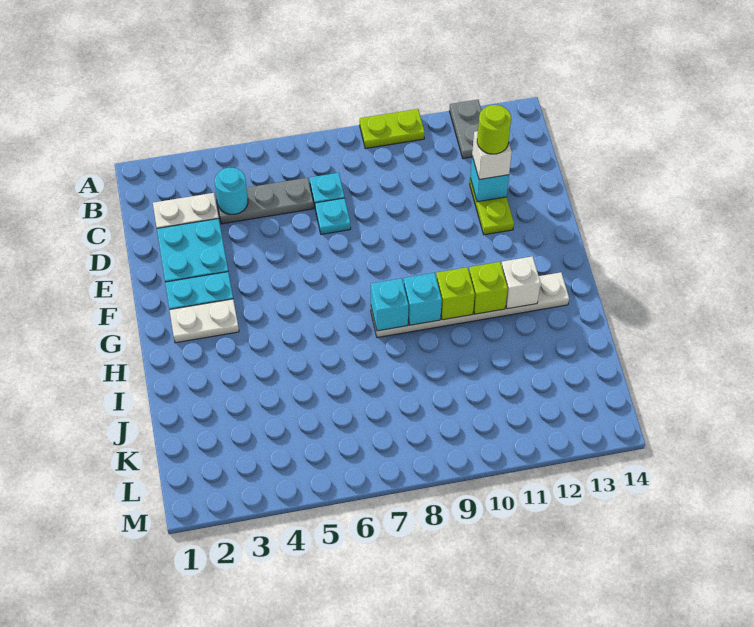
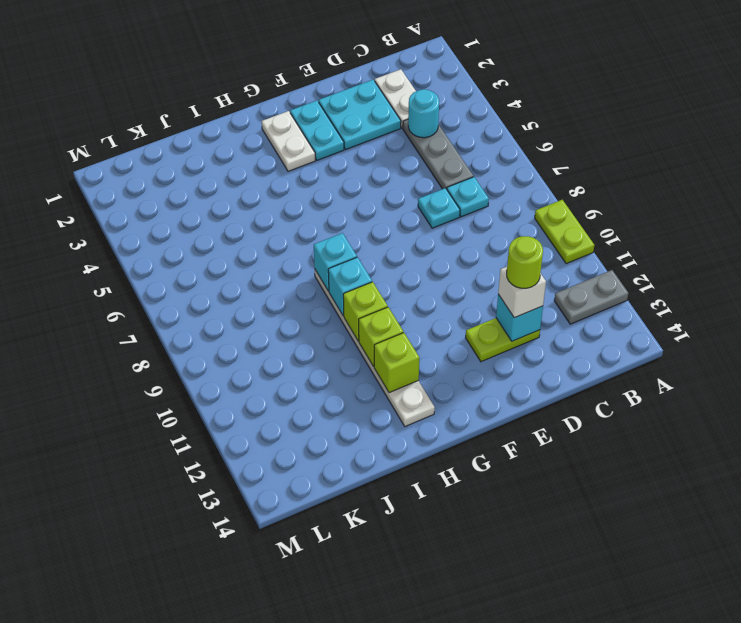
white 1x1 brick [501,256,540,309] -> lime 1x1 brick [374,333,419,393]

